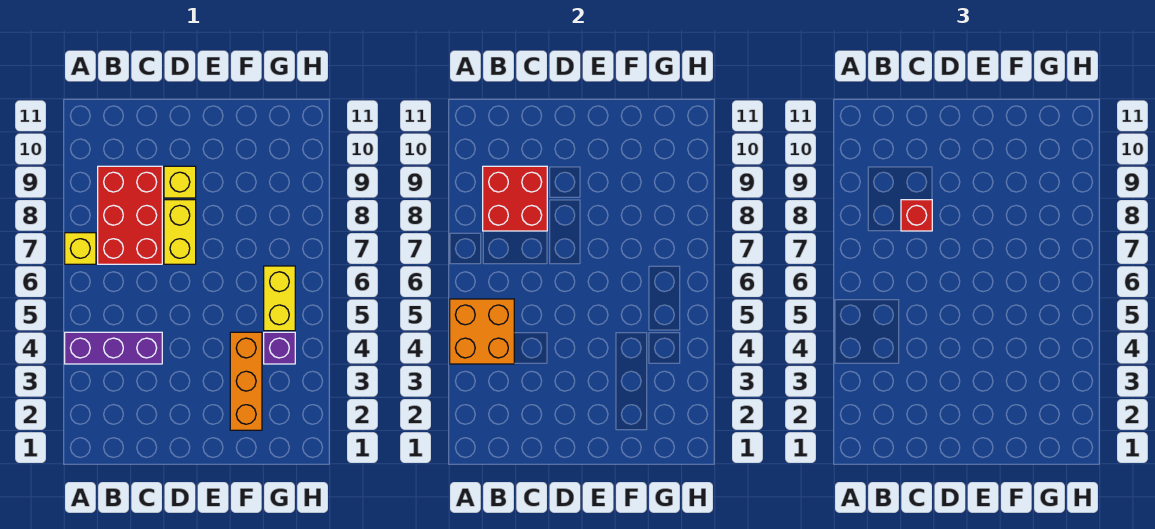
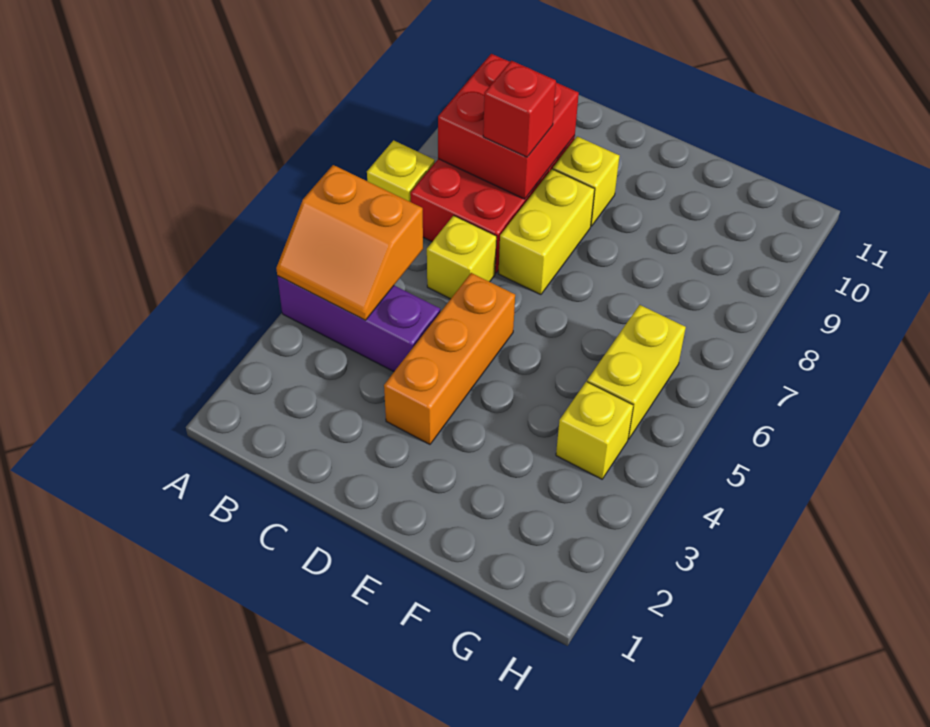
orange 2x2 brick [450,299,514,364] -> orange 2x2 slope [276,165,423,320]
none -> yellow 1x1 brick [427,216,497,299]
orange 1x3 brick [230,332,262,430] -> orange 1x3 brick moved to [384,273,515,444]
purple 1x1 brick [264,332,295,364] -> yellow 1x1 brick [556,382,633,479]

